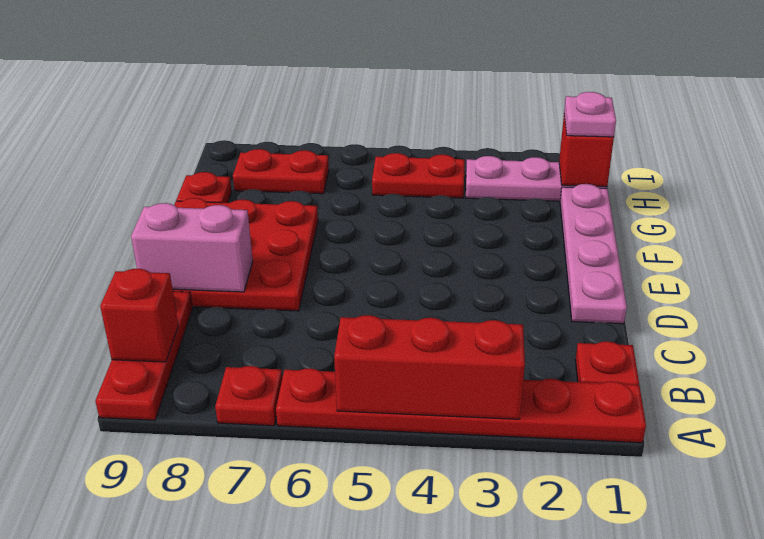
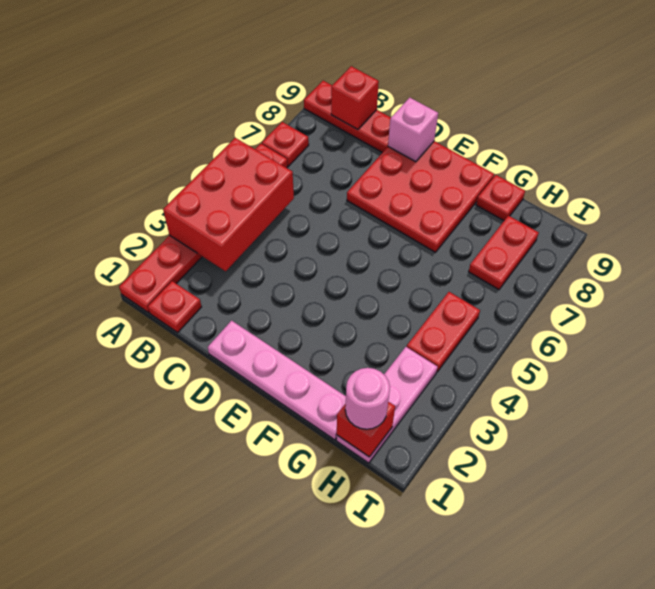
red 1x3 brick [334,315,525,419] -> red 2x3 brick [163,138,294,271]
pink 1x2 brick [131,203,253,292] -> pink 1x1 brick [388,98,438,162]
pink 1x1 plate [564,92,616,137] -> pink 1x1 round brick [345,368,390,429]

